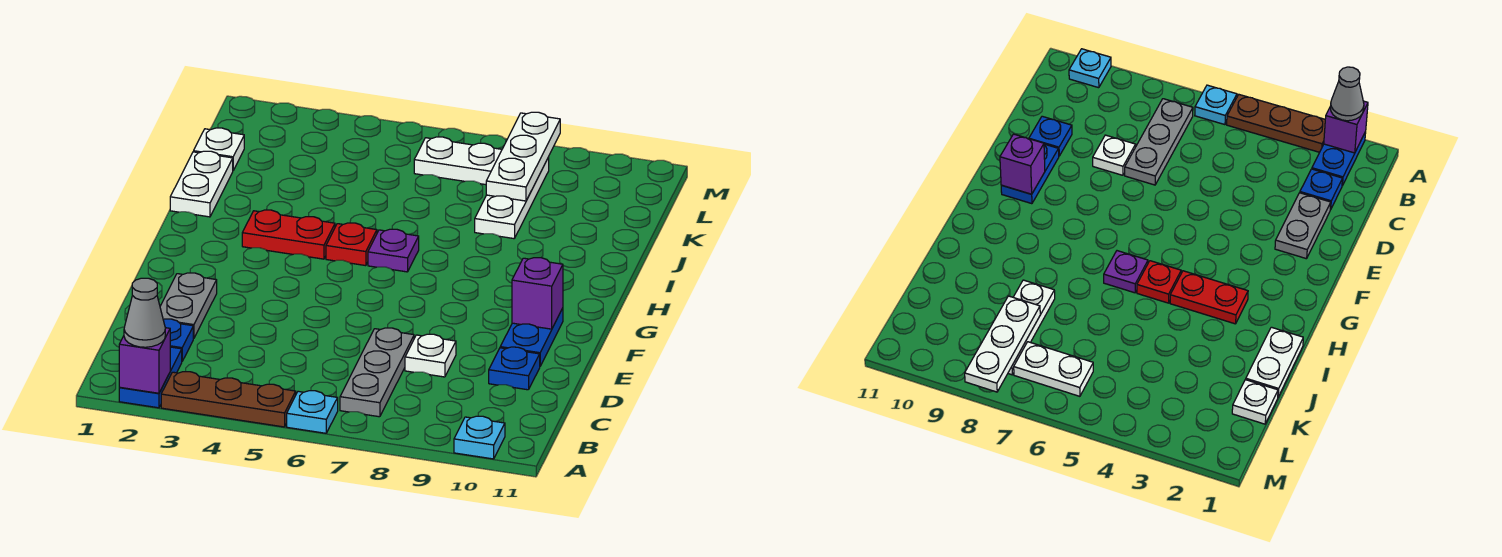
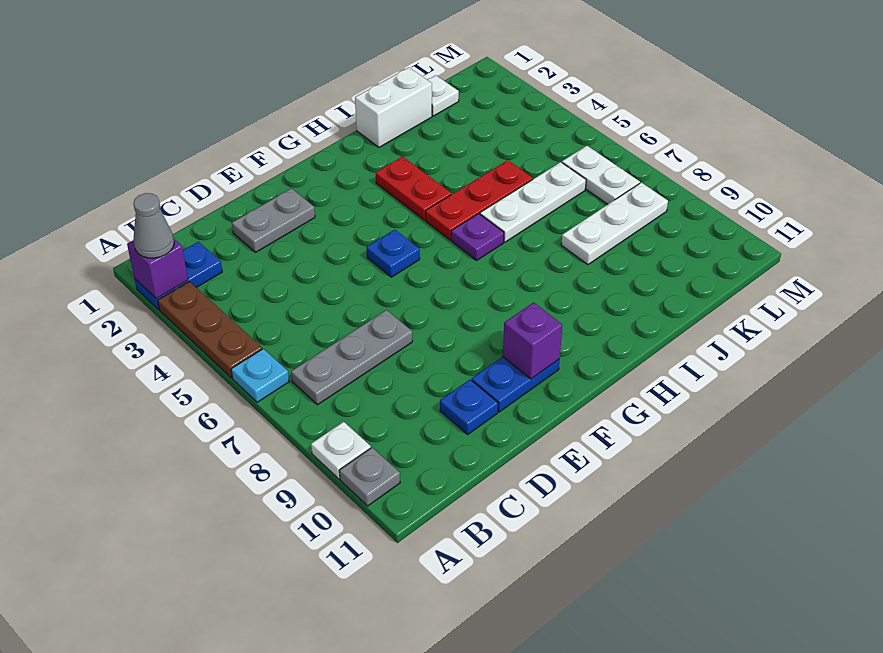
cyan 1x1 plate [454,416,505,459] -> grey 1x1 plate [339,448,400,506]
blue 1x1 plate [163,319,193,361] -> blue 1x1 plate moved to [366,230,420,277]
white 1x1 plate [405,334,456,377] -> white 1x1 plate moved to [311,422,371,479]
red 1x1 plate [326,223,377,266] -> red 1x3 plate [426,160,533,240]
white 1x2 plate [170,151,233,217] -> white 1x2 brick [355,68,432,147]
white 1x3 plate [486,112,560,201] -> white 1x3 plate moved to [480,162,586,242]

